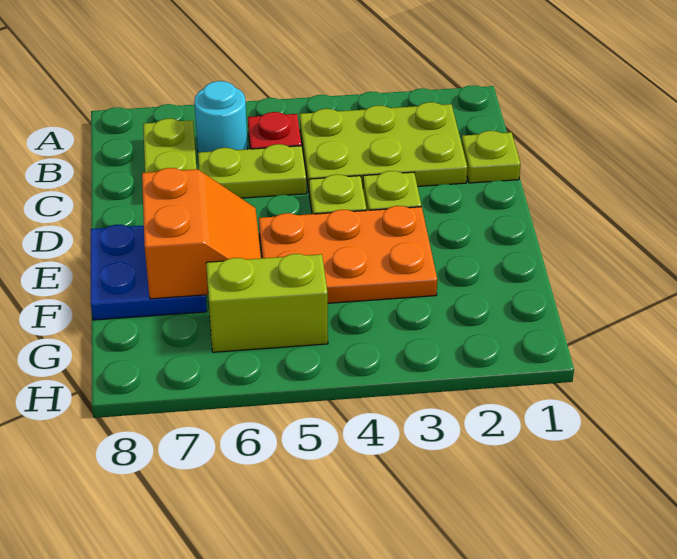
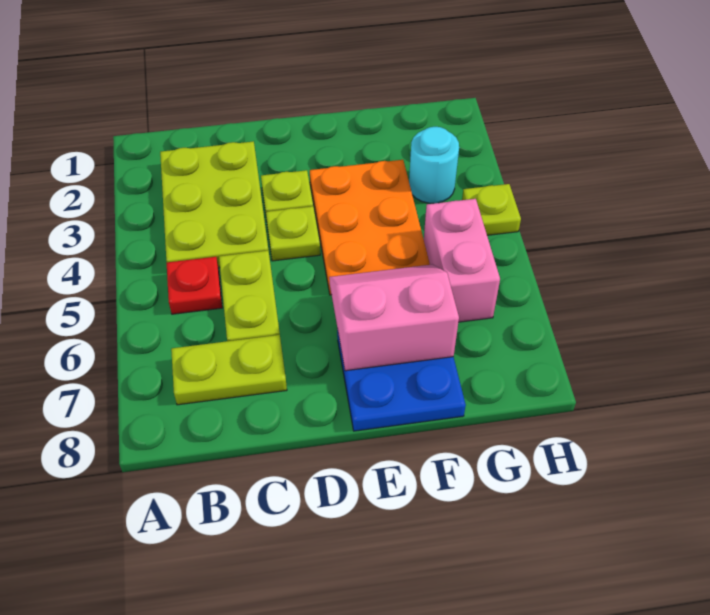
cyan 1x1 round brick [194,81,248,152] -> cyan 1x1 round brick moved to [409,127,459,203]
lime 1x1 plate [462,131,521,183] -> lime 1x1 plate moved to [462,184,521,235]
orange 2x2 slope [142,168,261,299] -> pink 2x2 slope [329,264,459,371]
lime 1x2 brick [206,254,328,352] -> pink 1x2 brick [424,199,500,322]

